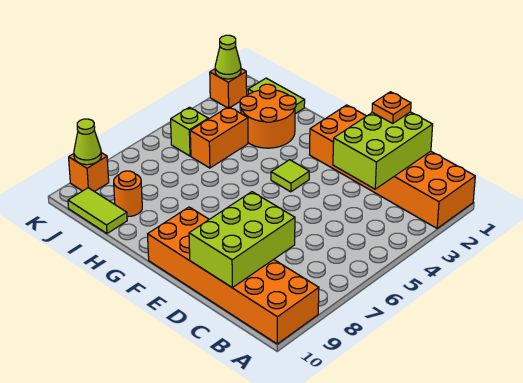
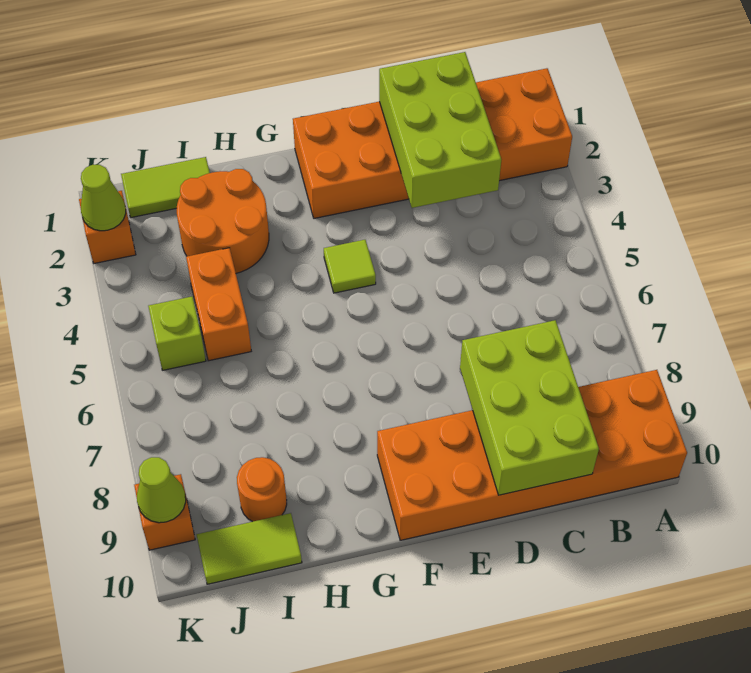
orange 1x1 plate [372,92,411,123] -> none

